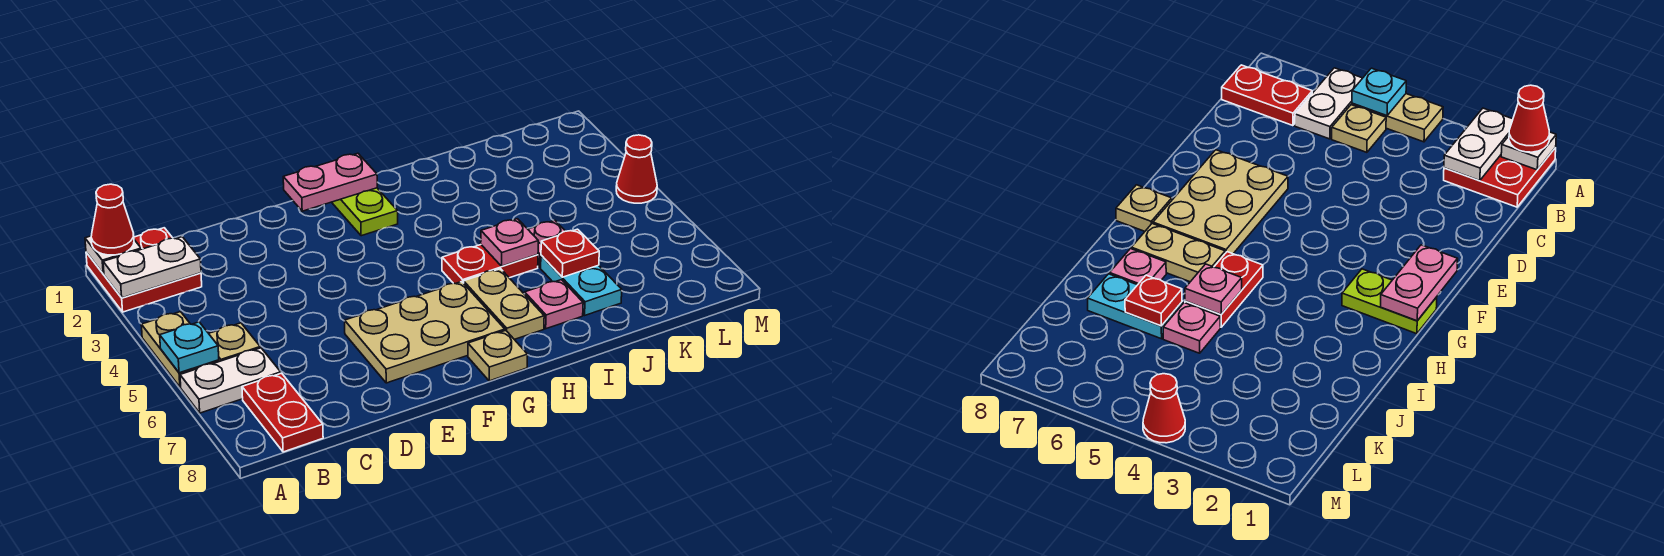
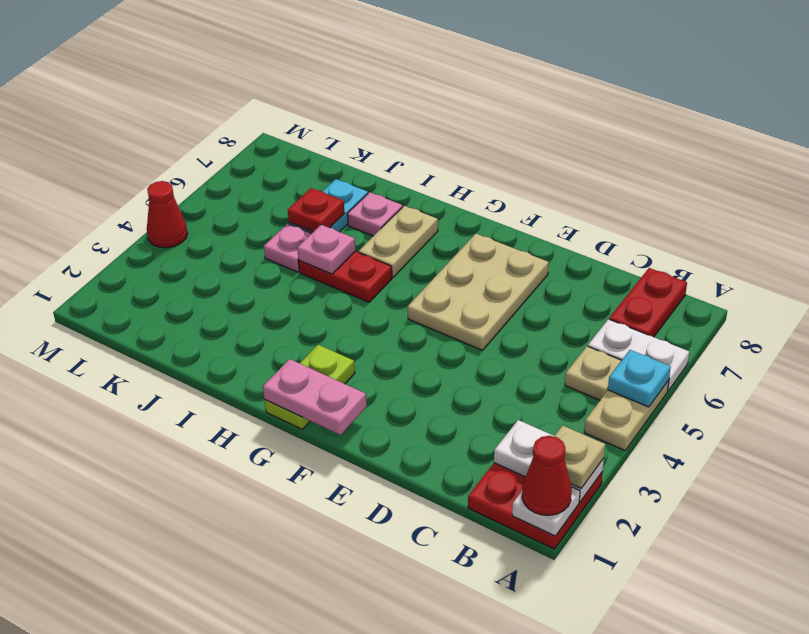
tan 2x3 plate [345,282,505,383] -> tan 2x3 plate turned to [408,234,549,350]
tan 1x1 plate [468,330,528,381] -> tan 1x1 plate moved to [554,425,605,488]

